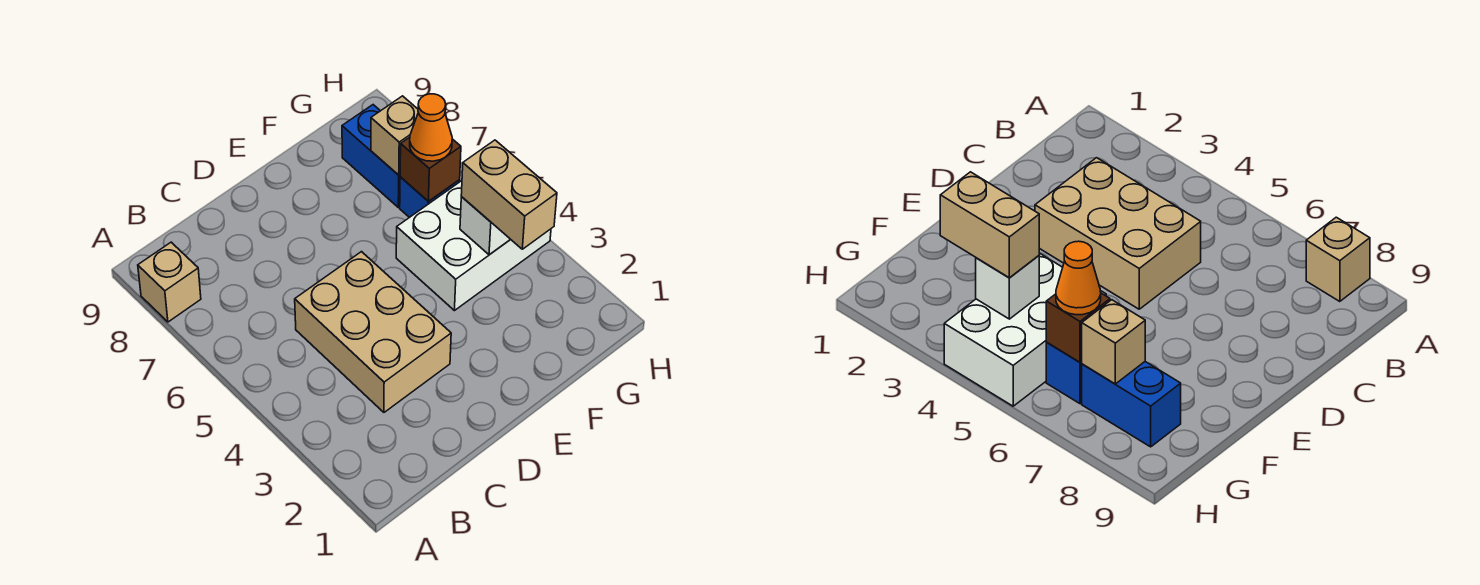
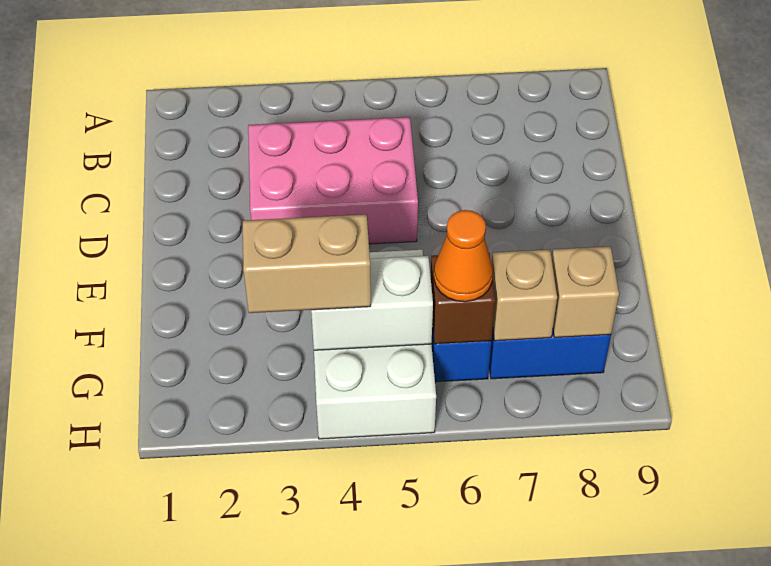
tan 1x1 brick [138,242,201,322] -> tan 1x1 brick moved to [552,246,619,338]
tan 2x3 brick [295,252,451,412] -> pink 2x3 brick [248,117,418,244]
white 1x1 brick [460,197,510,255] -> white 1x2 brick [311,256,433,350]

